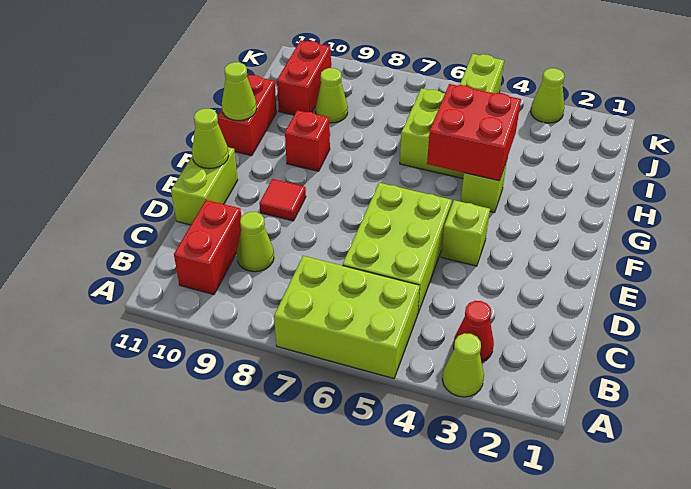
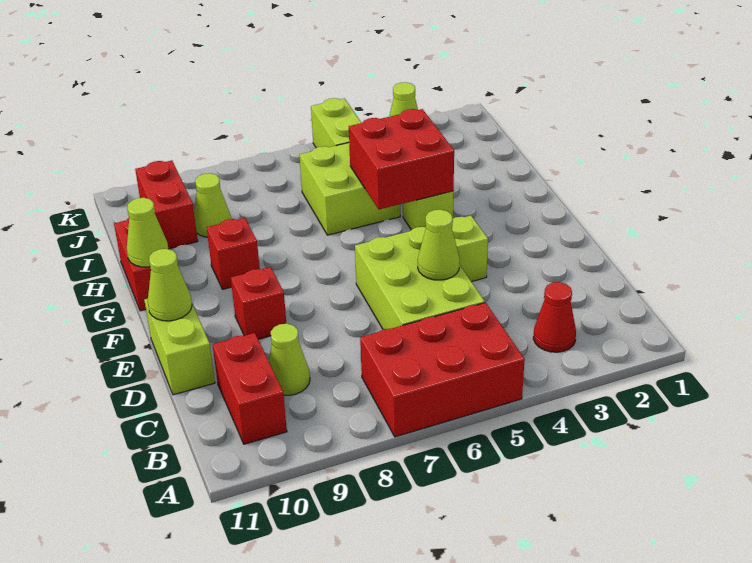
lime 1x1 cone [442,333,484,397] -> lime 1x1 cone moved to [418,210,460,280]
lime 2x3 brick [274,256,420,378] -> red 2x3 brick [360,303,525,437]
red 1x1 tile [259,179,306,221] -> red 1x1 brick [231,267,286,339]

